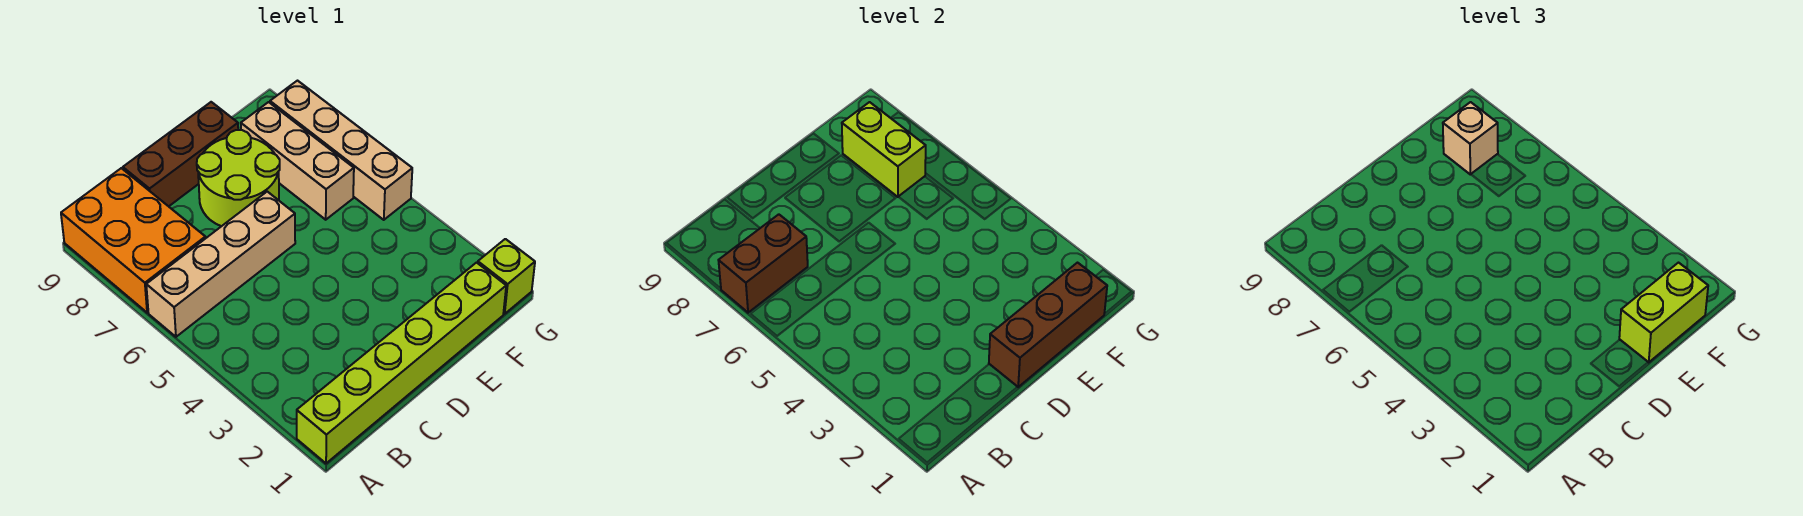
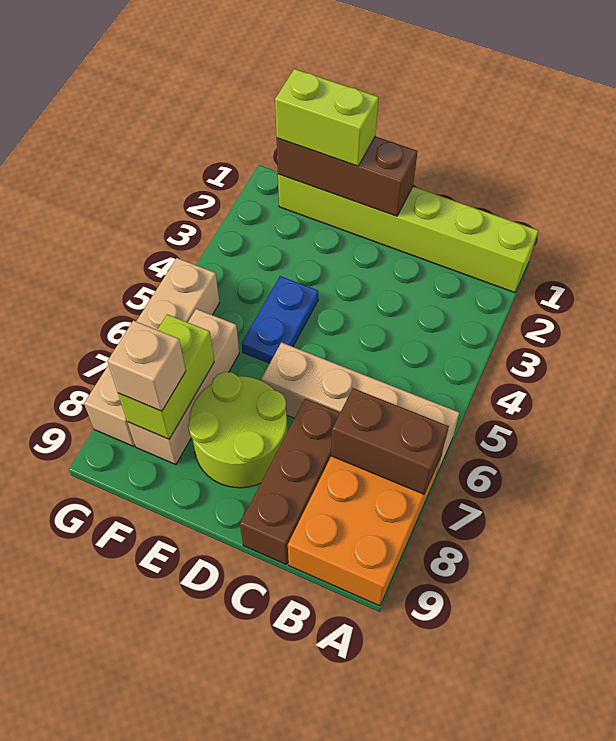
brown 1x3 brick [123,102,238,206] -> brown 1x3 brick turned to [240,399,340,564]
none -> blue 1x2 plate [241,276,318,363]
lime 1x1 brick [478,239,535,314] -> none

